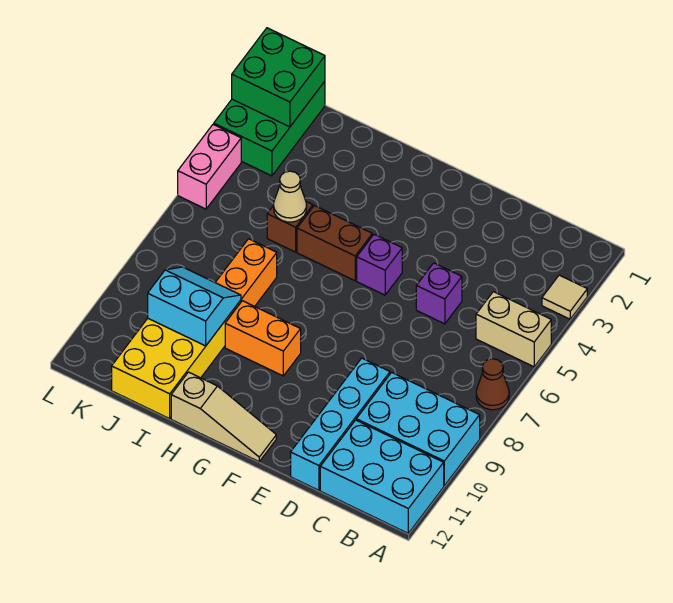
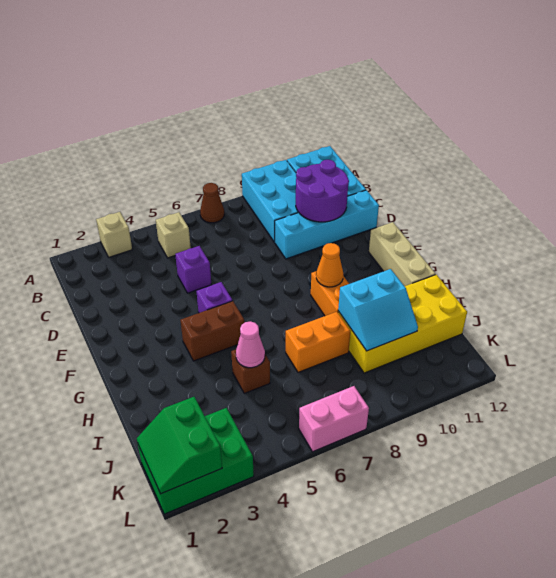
tan 1x1 tile [542,275,587,319] -> tan 1x1 brick [96,212,132,257]
tan 1x2 brick [476,292,551,367] -> tan 1x1 brick [156,212,191,258]
none -> purple 2x2 round brick [296,160,349,222]
tan 1x3 slope [171,372,276,462] -> tan 1x3 brick [369,222,436,286]
brown 1x2 brick [297,206,372,281] -> brown 1x2 brick turned to [180,301,245,361]
none -> orange 1x1 cone [316,243,343,287]
tan 1x1 cone [274,171,307,222] -> pink 1x1 cone [236,321,265,368]
cyan 2x2 slope [148,267,241,346] -> cyan 2x2 slope turned to [338,269,418,351]
green 2x2 brick [232,28,325,127] -> green 2x2 slope [137,397,222,494]
pink 1x2 brick [178,124,241,209] -> pink 1x2 brick moved to [299,386,369,452]

